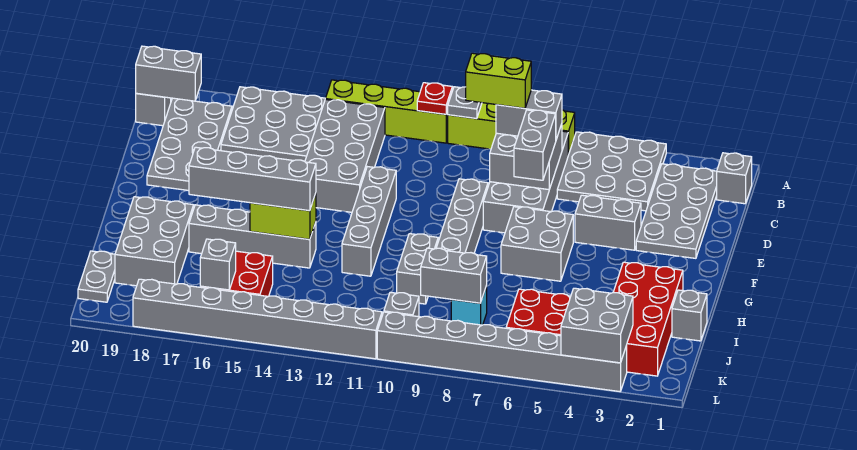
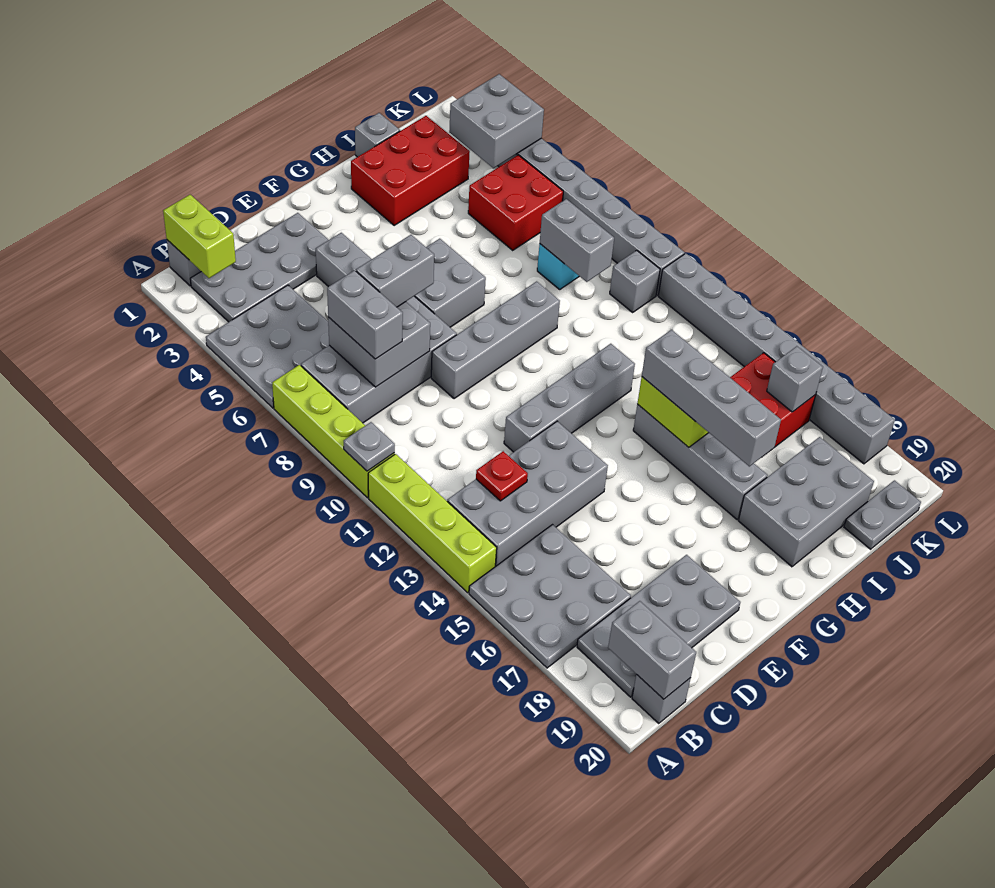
red 1x1 plate [417,83,452,114] -> red 1x1 plate moved to [476,451,528,501]
lime 1x2 brick [466,53,531,108] -> lime 1x2 brick moved to [163,195,236,278]
red 2x4 brick [613,262,683,376] -> red 2x3 brick [351,116,470,226]
grey 1x2 brick [397,234,438,304] -> none

